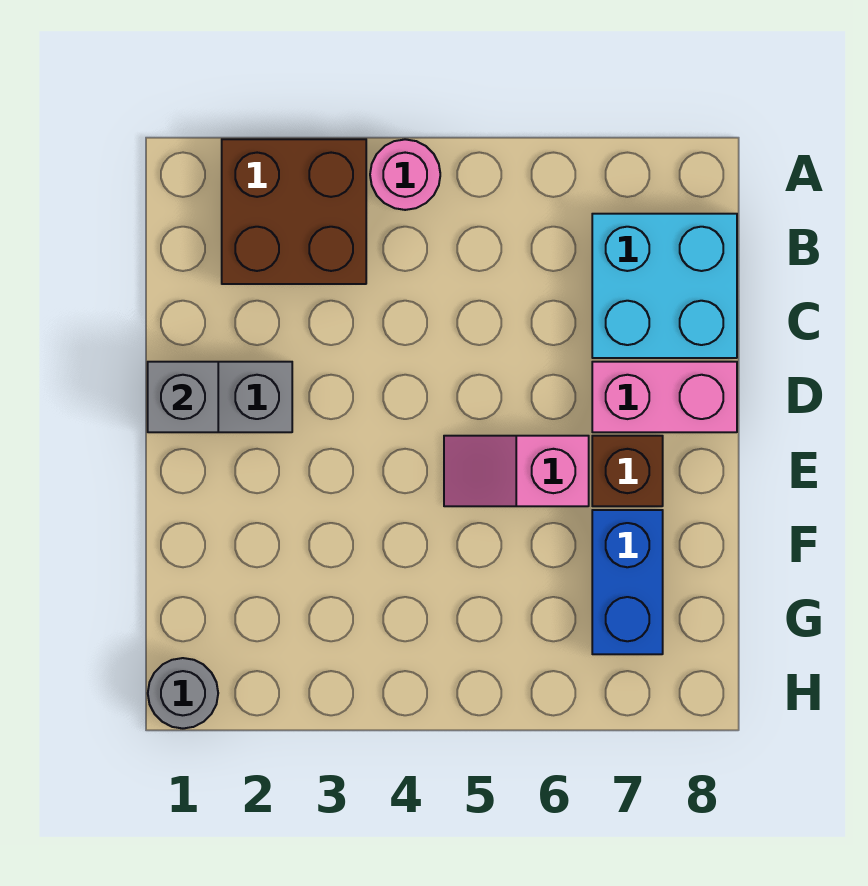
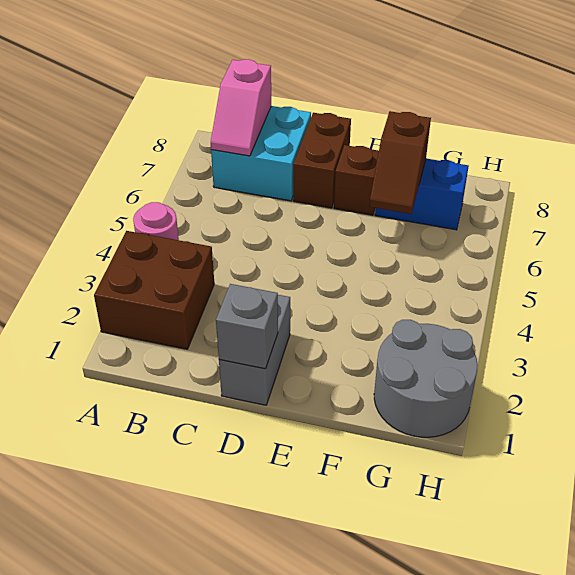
pink 1x2 brick [592,362,737,432] -> brown 1x2 brick [293,113,351,208]
pink 1x2 slope [444,436,589,506] -> pink 1x2 slope moved to [211,59,271,156]
none -> brown 1x2 slope [369,111,431,214]
grey 1x1 round brick [148,658,218,728] -> grey 2x2 round brick [374,320,478,437]

